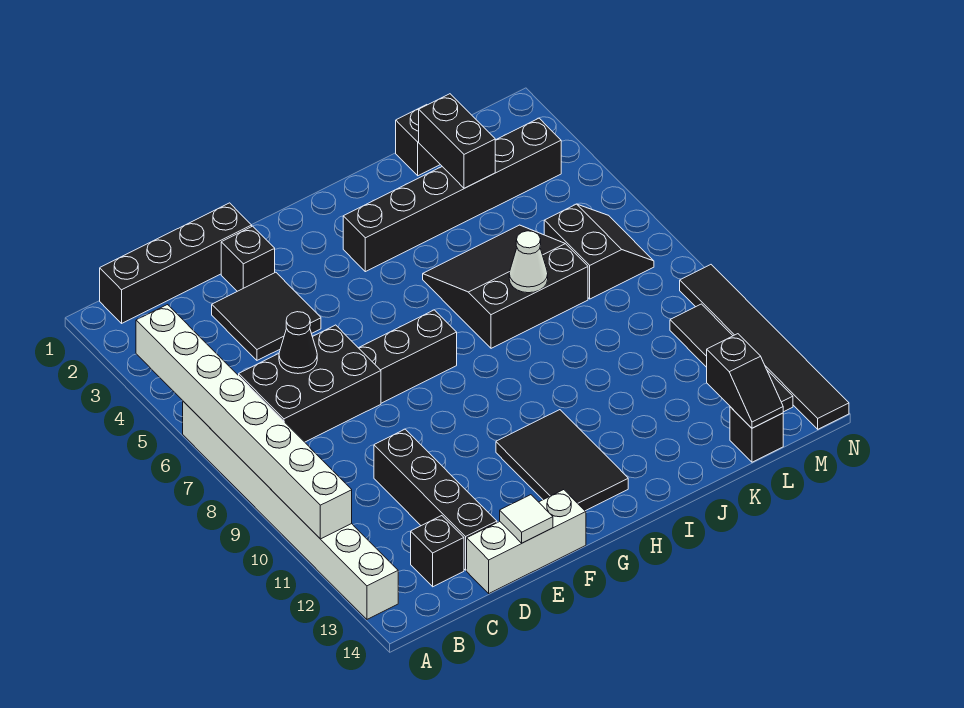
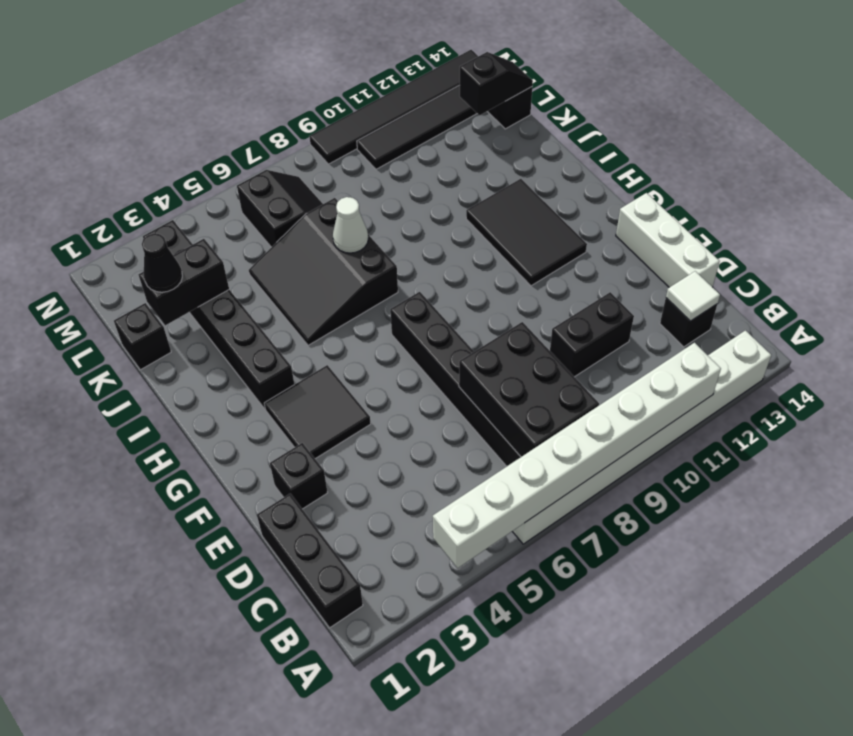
black 1x4 brick [100,203,252,323] -> black 1x3 brick [257,494,363,628]
black 1x1 cone [279,312,317,374] -> black 1x1 cone moved to [142,234,182,292]
black 2x2 tile [212,272,321,360] -> black 2x2 tile moved to [264,365,371,459]
black 1x4 brick [374,429,497,570] -> black 1x2 brick [550,292,634,377]
white 1x1 tile [500,495,553,543] -> white 1x1 tile moved to [666,271,720,321]
black 2x3 tile [496,410,628,511] -> black 2x3 tile turned to [466,179,587,286]
black 2x2 slope [544,204,654,299] -> black 2x2 slope turned to [237,170,323,247]

